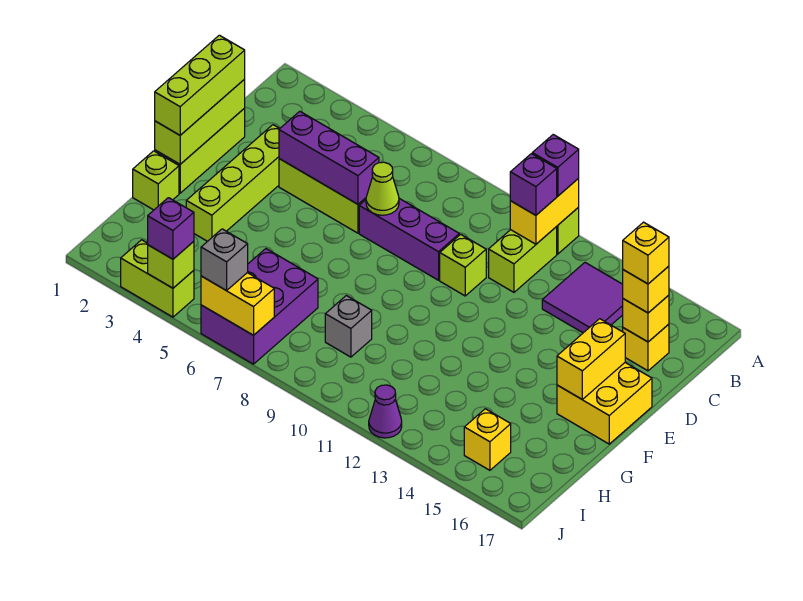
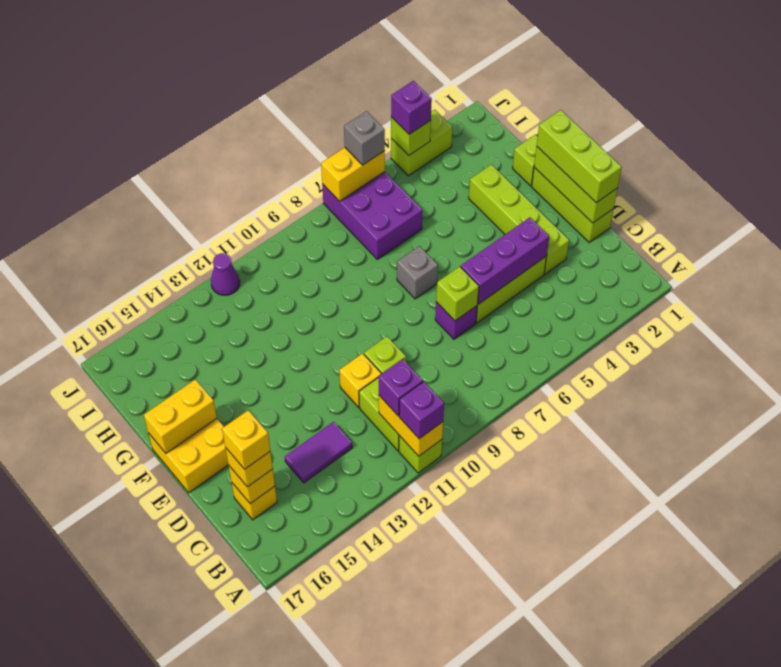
purple 2x2 tile [542,263,623,333] -> purple 1x2 tile [285,422,352,483]
purple 1x3 brick [359,199,459,280] -> purple 1x1 brick [435,302,477,339]
lime 1x1 cone [366,162,399,215] -> lime 1x1 brick [436,266,479,321]
yellow 1x2 brick [557,319,625,399] -> yellow 1x2 brick turned to [144,379,217,453]
grey 1x1 brick [325,296,372,357] -> grey 1x1 brick moved to [397,246,438,299]
yellow 1x1 brick [464,409,511,470] -> yellow 1x1 brick moved to [339,353,381,407]

